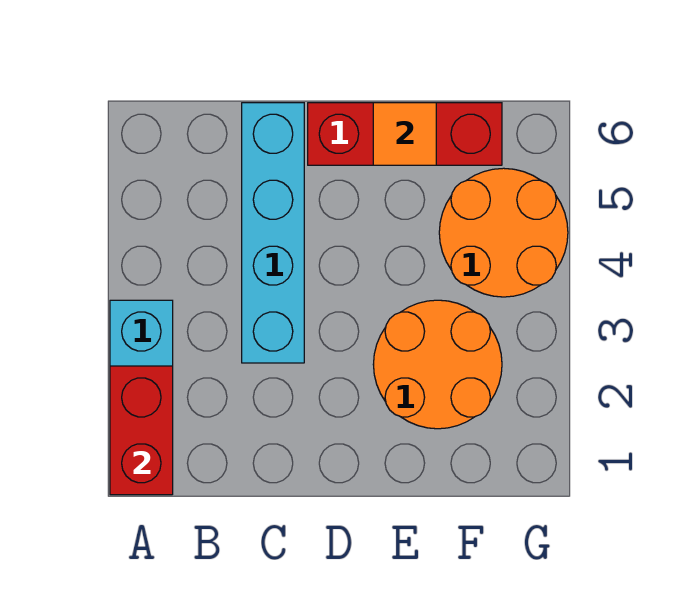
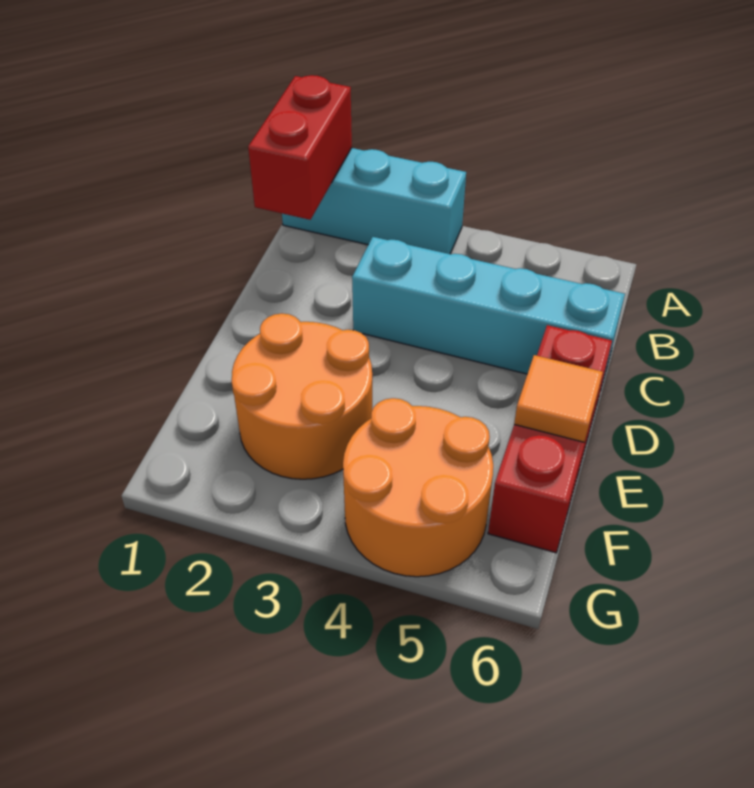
red 1x2 brick [110,366,173,495] -> red 1x2 brick turned to [248,75,352,220]

